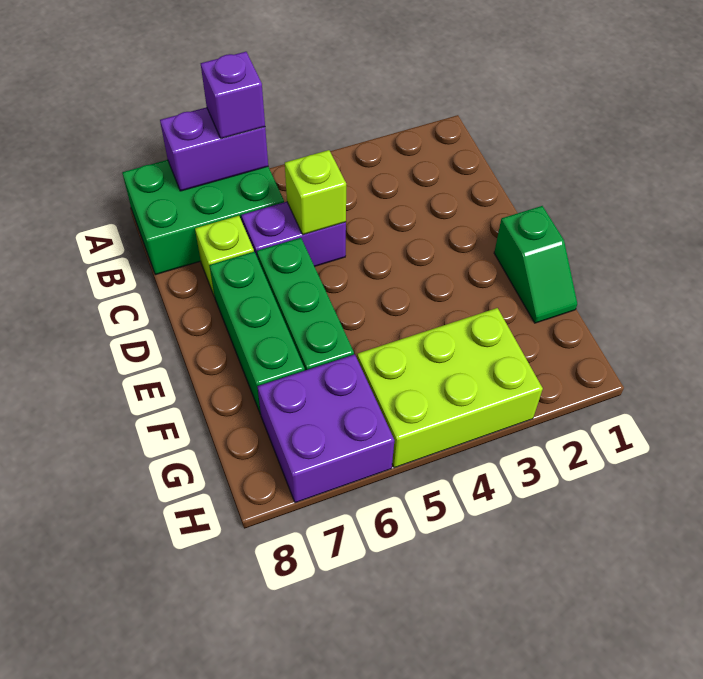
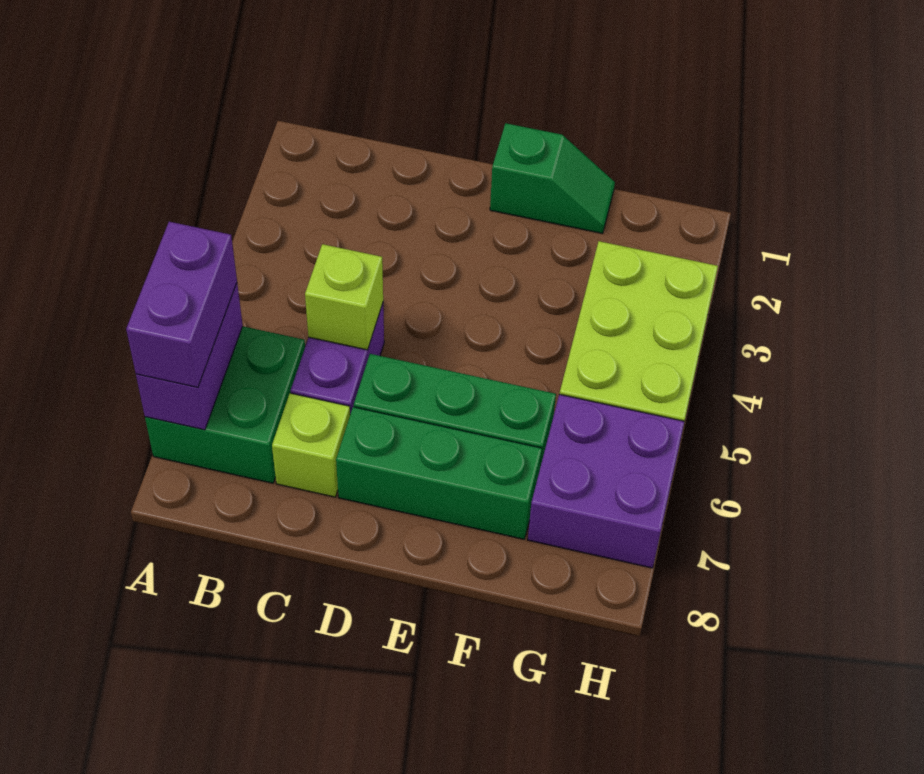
green 2x3 brick [122,160,284,275] -> green 2x2 brick [145,326,305,483]
purple 1x1 brick [201,52,265,139] -> purple 1x2 brick [126,222,237,387]

